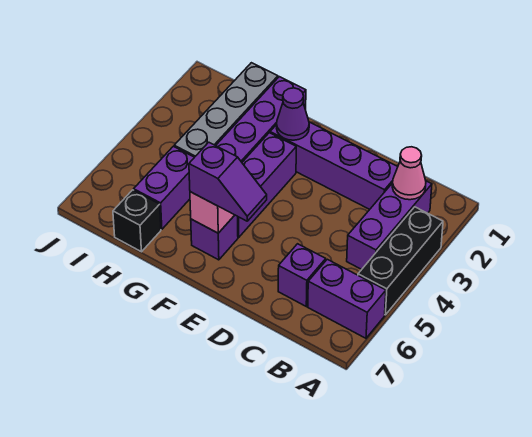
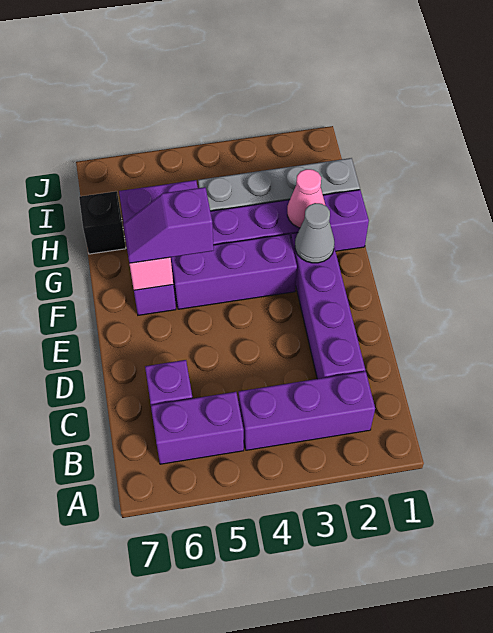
black 1x3 brick [358,207,443,315] -> none
purple 1x2 brick [308,259,386,338] -> purple 1x2 brick turned to [151,392,244,464]
pink 1x1 cone [392,147,426,200] -> pink 1x1 cone moved to [287,169,326,228]
purple 1x2 slope [189,142,267,221] -> purple 1x2 slope turned to [124,187,214,263]
purple 1x1 cone [277,88,309,140] -> grey 1x1 cone [295,203,334,263]

